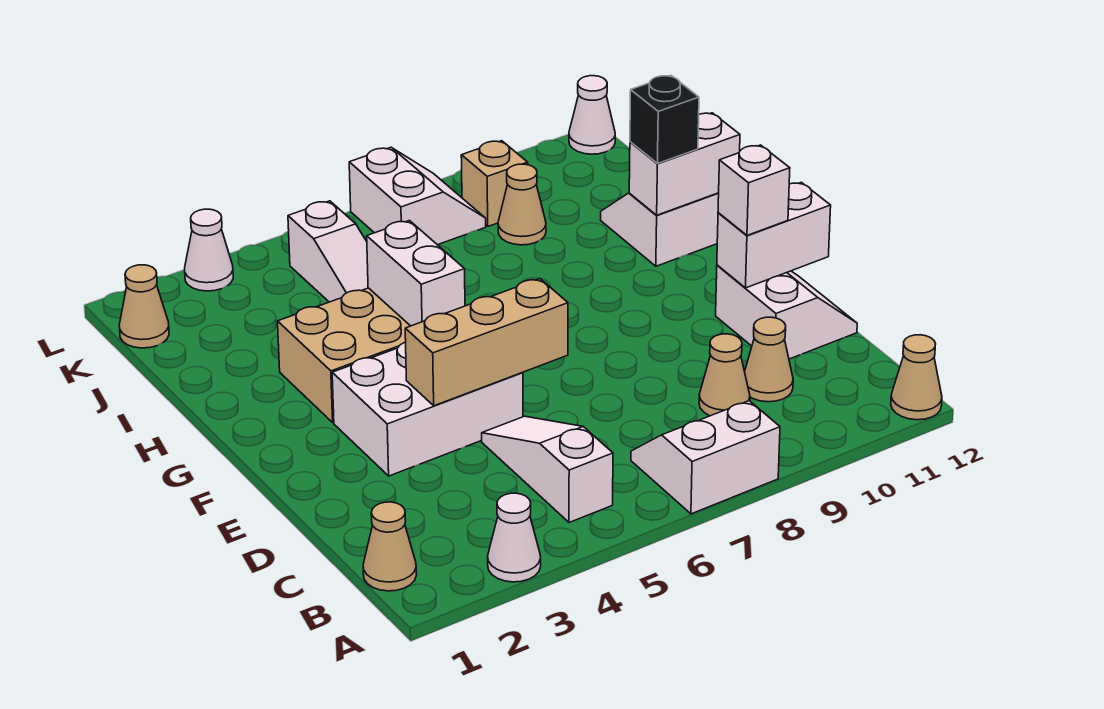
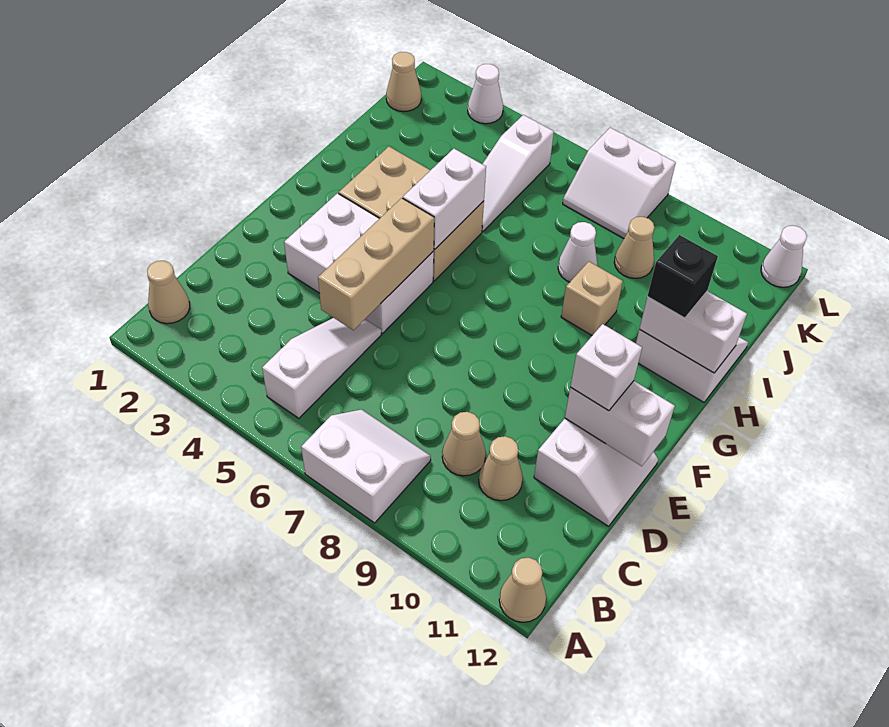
white 1x1 cone [488,493,541,582] -> white 1x1 cone moved to [558,222,598,282]
tan 1x3 brick [405,279,568,406] -> tan 1x3 brick turned to [318,198,434,330]
white 2x2 slope [349,147,486,245] -> white 2x2 slope turned to [563,128,676,238]
tan 1x1 brick [461,141,528,226] -> tan 1x1 brick moved to [561,262,623,335]

